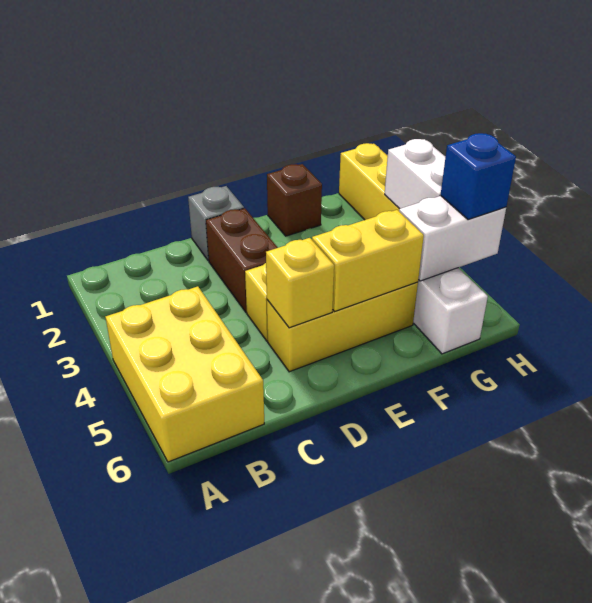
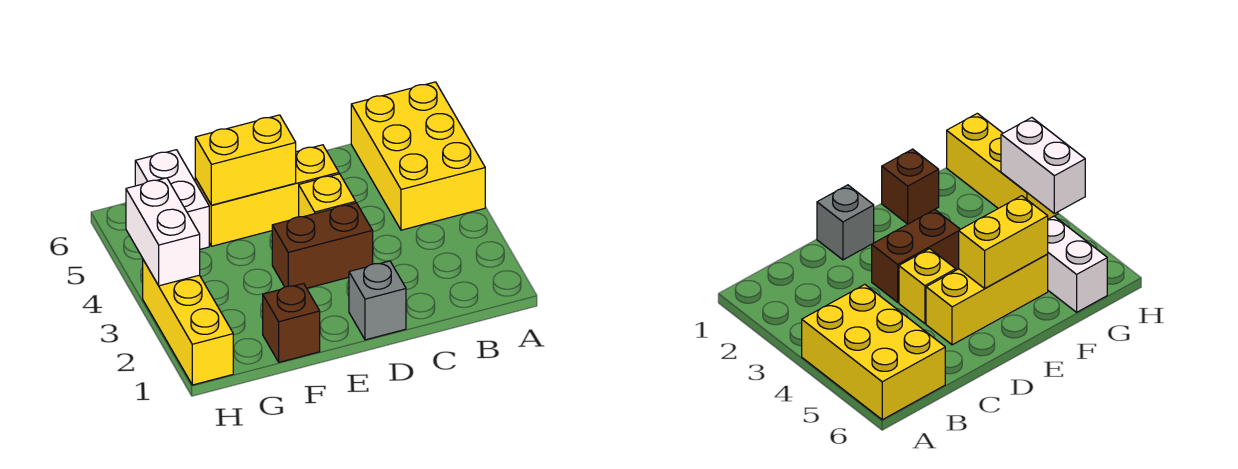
brown 1x2 brick [206,208,278,312] -> brown 1x2 brick turned to [272,203,373,288]
yellow 1x1 brick [266,238,334,328] -> none
white 1x2 brick [399,196,506,281] -> none
blue 1x1 brick [441,133,516,220] -> none

